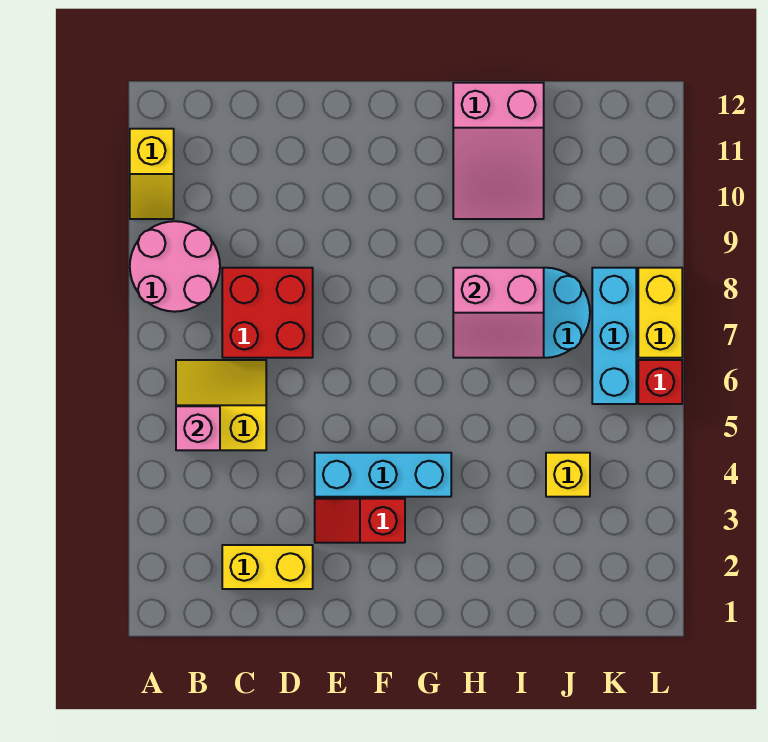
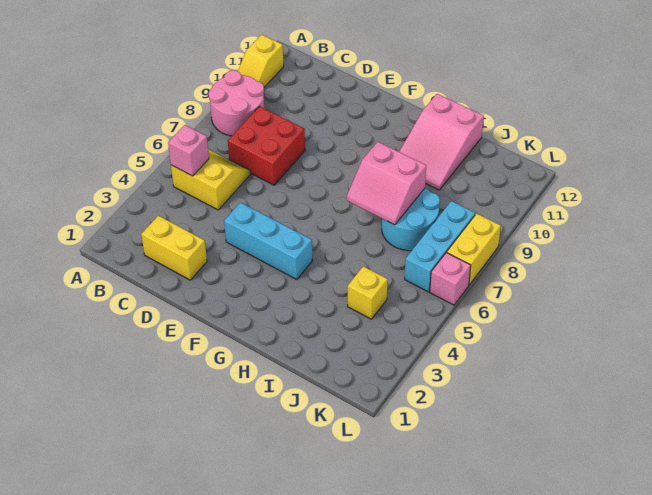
red 1x2 slope [315,499,405,543] -> none
red 1x1 brick [638,360,682,404] -> pink 1x1 brick [430,252,471,305]

